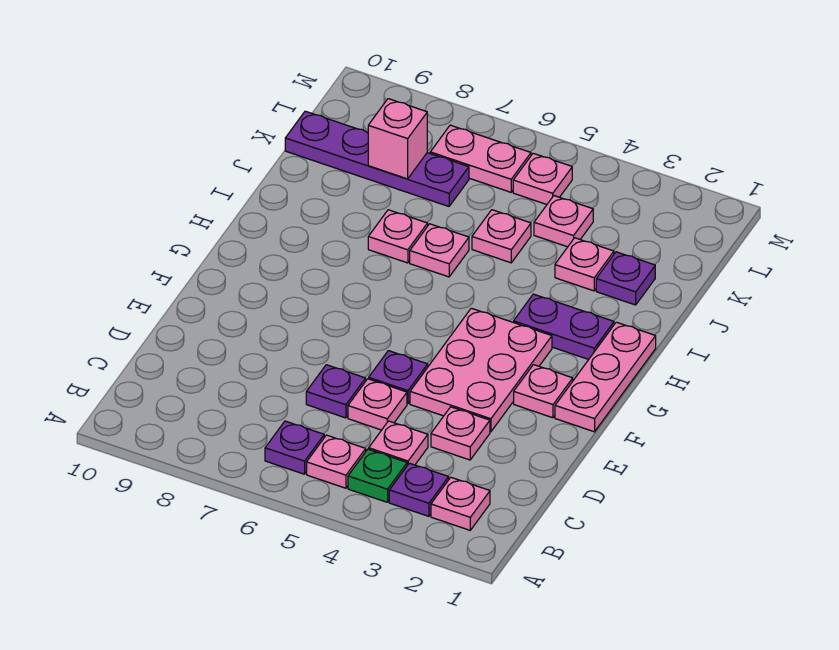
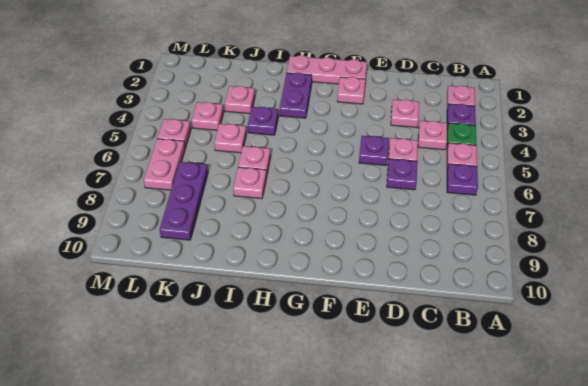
pink 2x3 plate [410,308,552,432] -> none
purple 1x1 plate [596,252,655,305] -> purple 1x1 plate moved to [248,107,278,135]
purple 1x4 plate [285,111,469,206] -> purple 1x3 plate [160,162,208,240]
pink 1x1 brick [368,99,427,179] -> none

